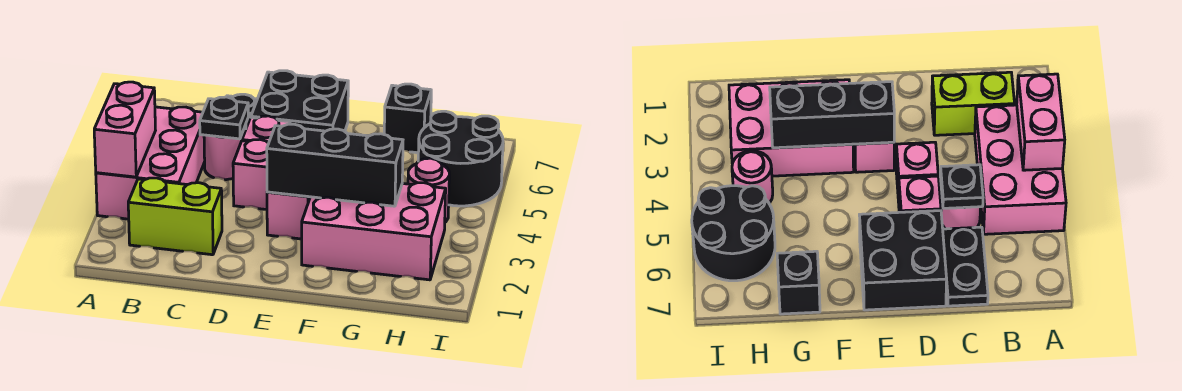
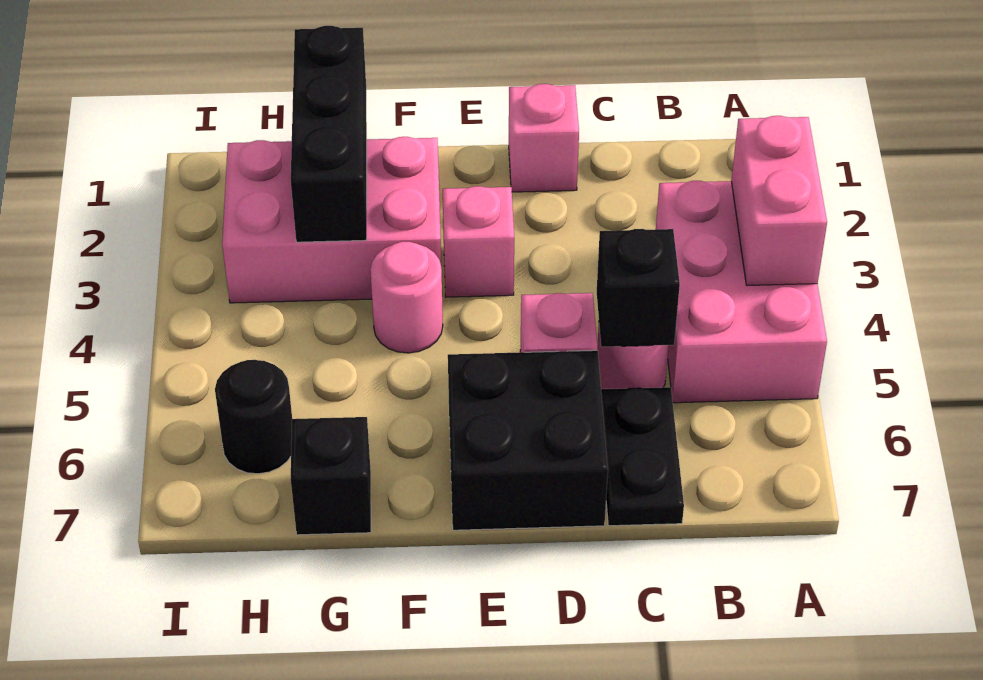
lime 1x2 brick [128,178,222,255] -> none
black 1x1 plate [200,97,249,139] -> black 1x1 brick [597,229,680,347]
pink 1x1 brick [233,140,269,210] -> pink 1x1 brick moved to [509,84,579,192]
black 1x3 brick [267,124,403,206] -> black 1x3 brick turned to [291,26,367,242]
pink 1x1 round brick [408,158,449,222] -> pink 1x1 round brick moved to [370,242,443,353]
black 2x2 round brick [418,111,503,206] -> black 1x1 round brick [215,360,292,474]

